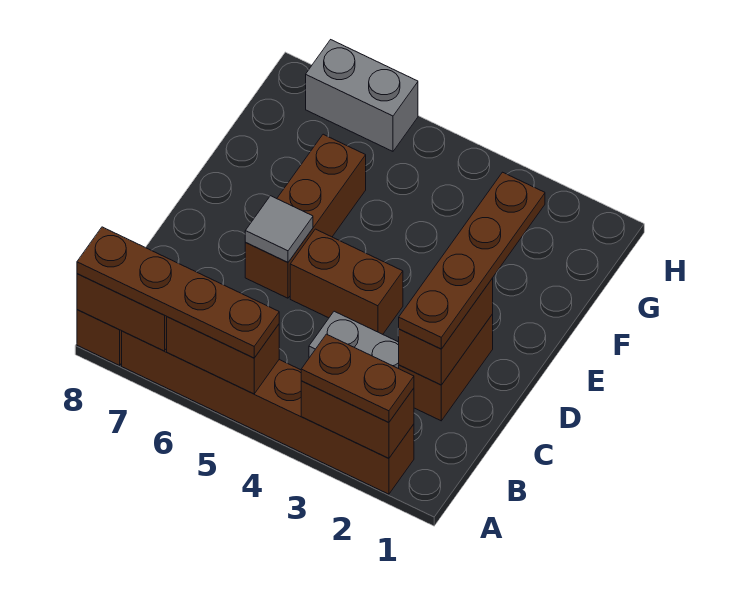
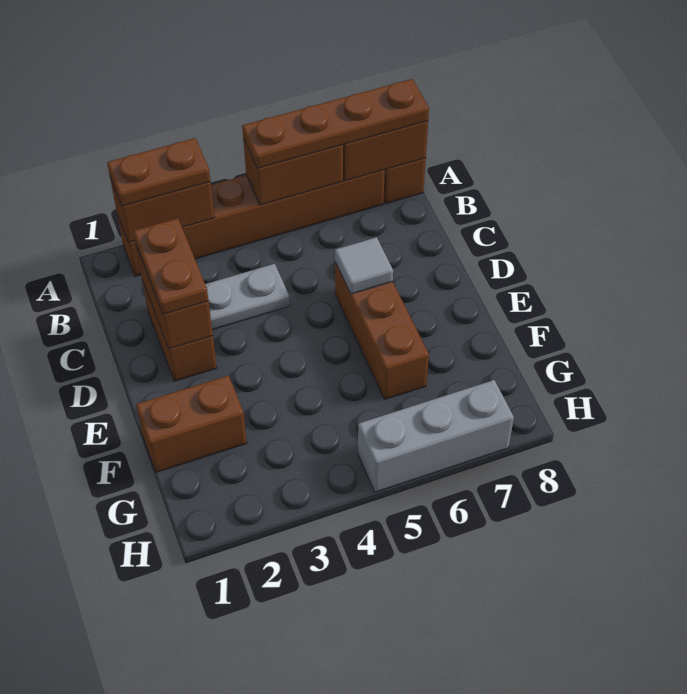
brown 1x4 plate [399,172,545,349] -> brown 1x2 plate [133,218,209,314]
brown 1x2 brick [290,229,403,334] -> brown 1x2 brick moved to [136,376,247,472]
grey 1x2 brick [306,40,418,151] -> grey 1x3 brick [358,380,514,492]

